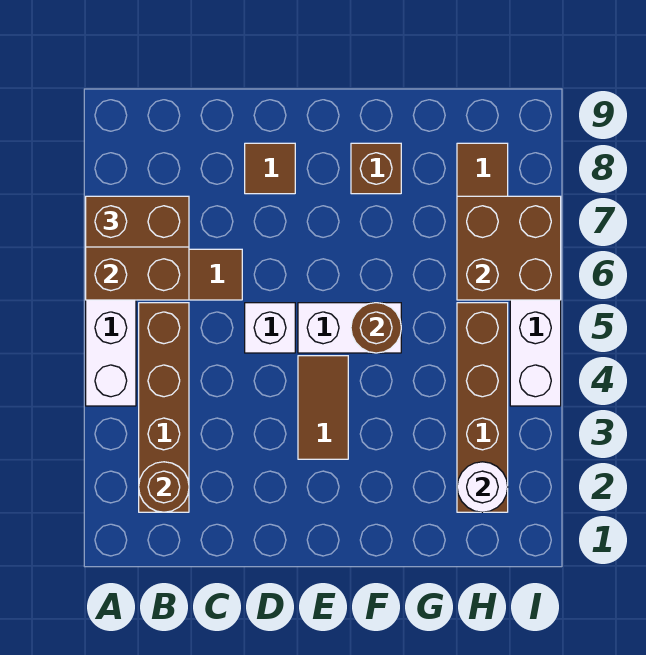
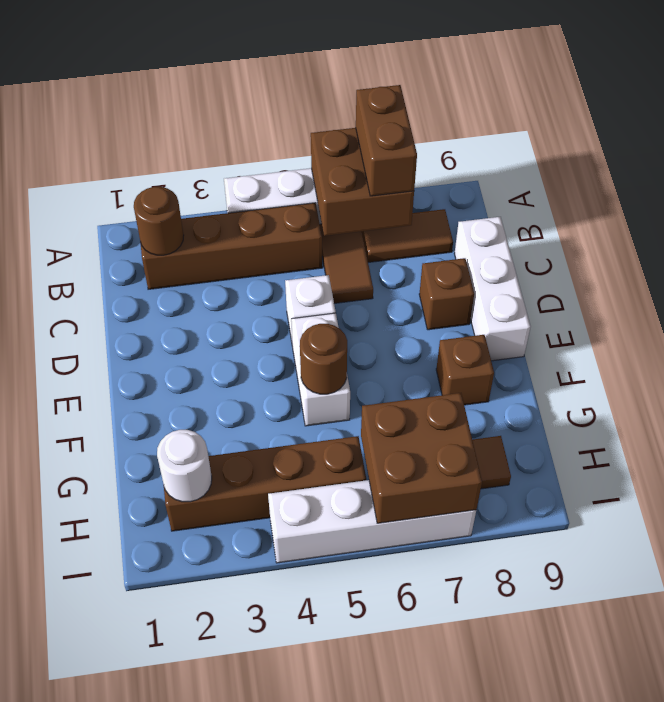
none -> white 1x3 brick [454,217,531,361]
brown 1x1 tile [245,143,295,194] -> brown 1x1 brick [419,258,474,330]
brown 1x2 tile [298,356,348,459] -> brown 1x2 tile moved to [362,209,453,262]

